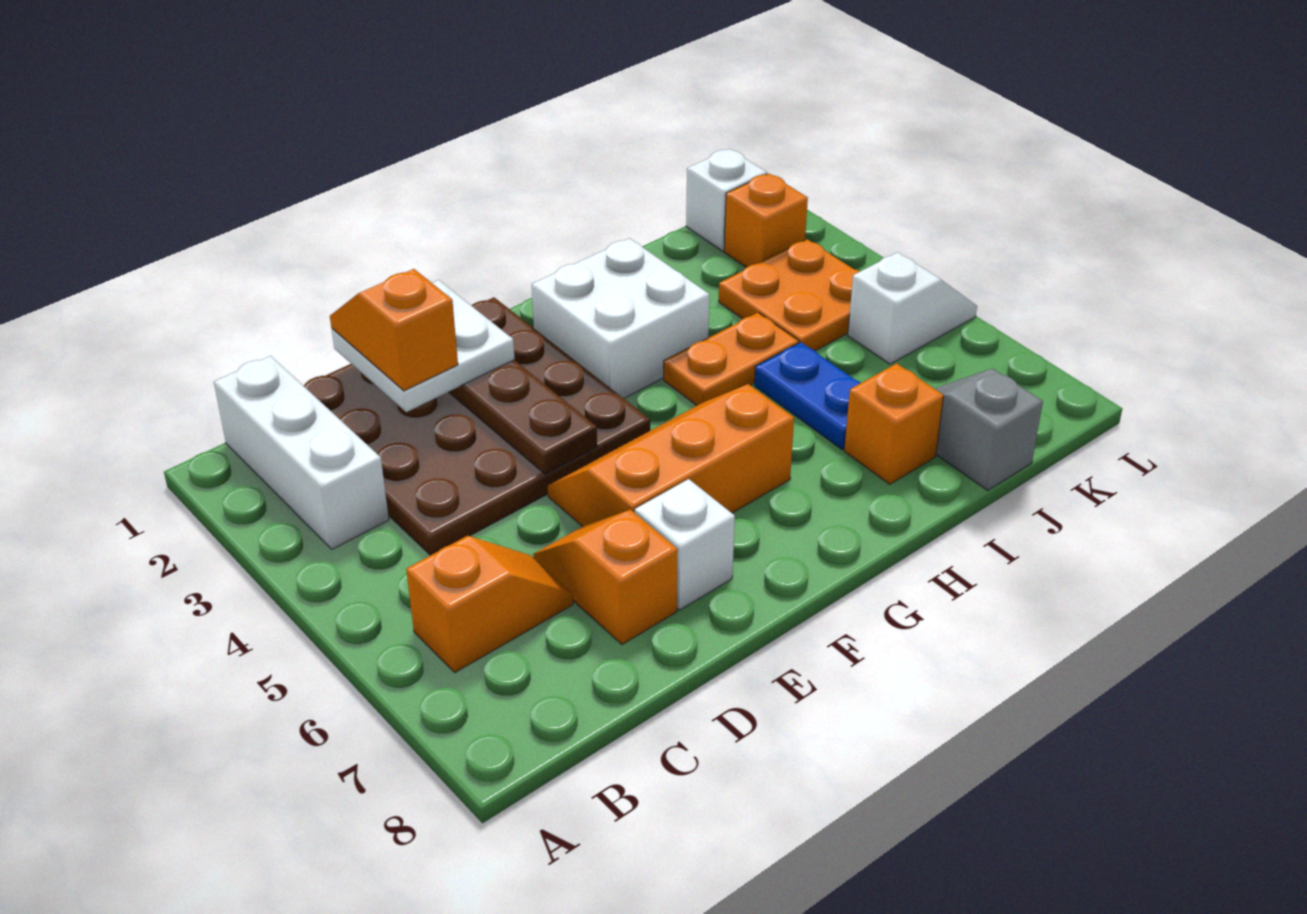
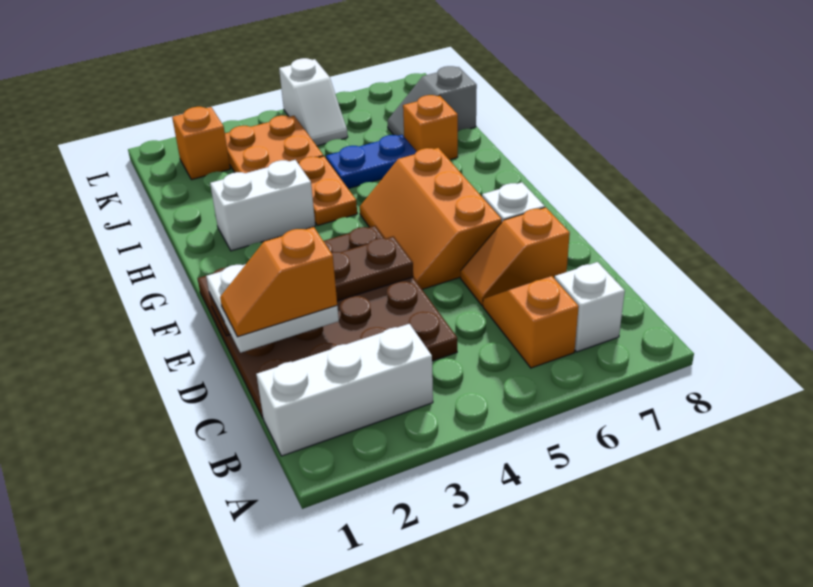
white 2x2 brick [532,238,709,398] -> white 1x2 brick [210,160,315,251]
white 1x1 brick [686,149,767,251] -> white 1x1 brick moved to [555,262,625,352]
white 1x2 slope [848,252,977,364] -> white 1x2 slope turned to [279,58,348,146]

